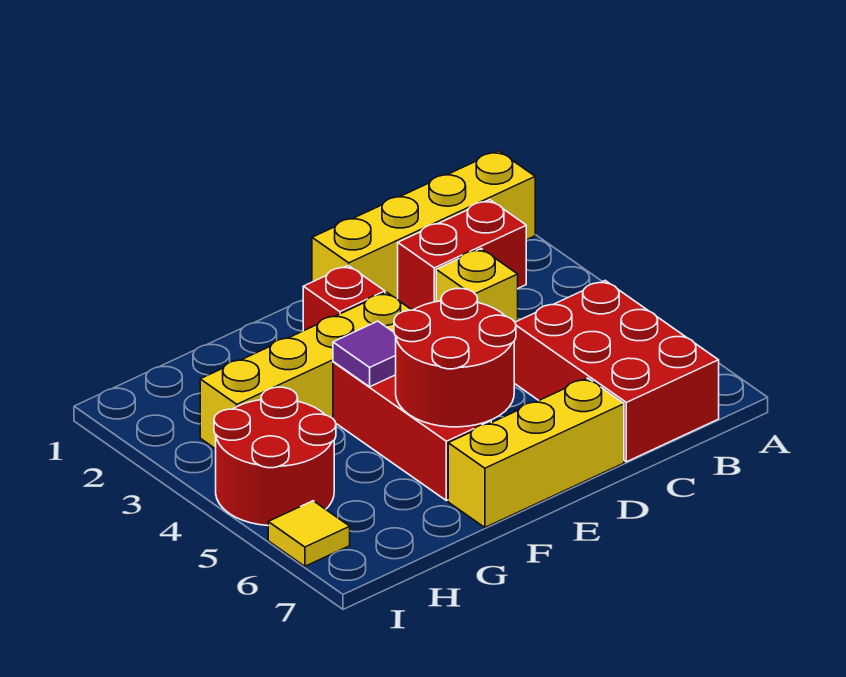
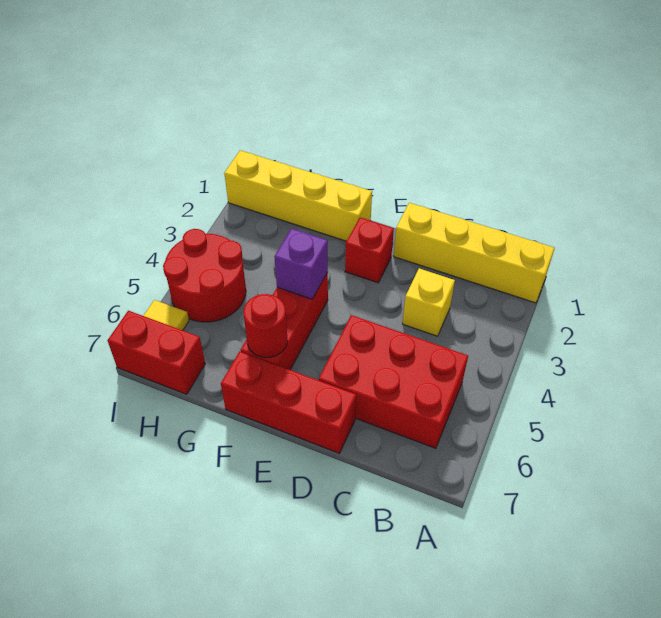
red 1x2 brick [398,200,526,310] -> red 1x2 brick moved to [107,311,205,394]
red 2x3 brick [514,281,719,462] -> red 2x3 brick turned to [319,315,468,448]
yellow 1x3 brick [448,378,624,527] -> red 1x3 brick [221,351,356,453]
yellow 1x4 brick [200,292,411,449] -> yellow 1x4 brick moved to [224,150,372,241]
red 2x2 round brick [394,288,516,427] -> red 1x1 round brick [244,294,288,357]
purple 1x1 tile [333,321,396,387] -> purple 1x1 brick [275,229,328,299]

